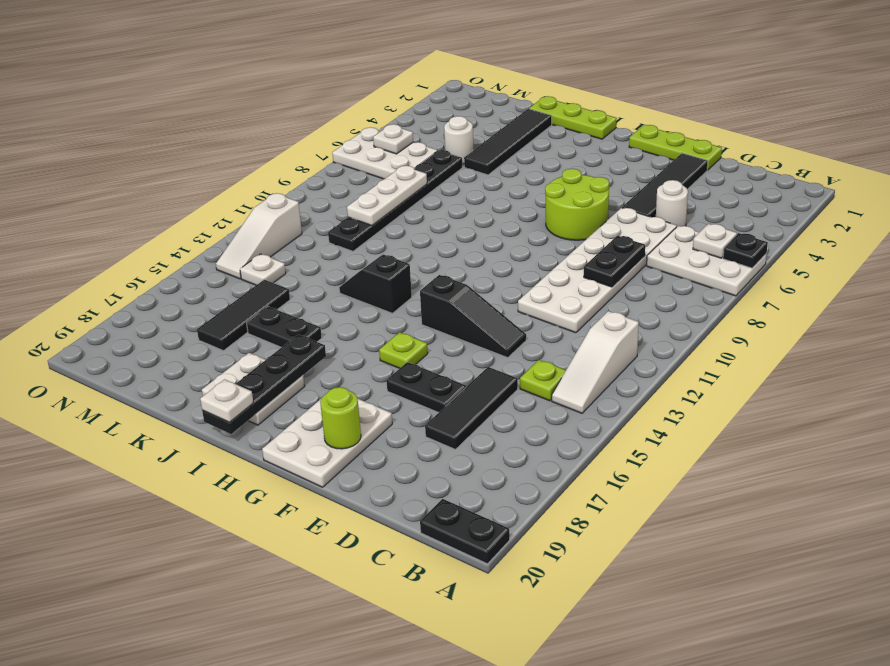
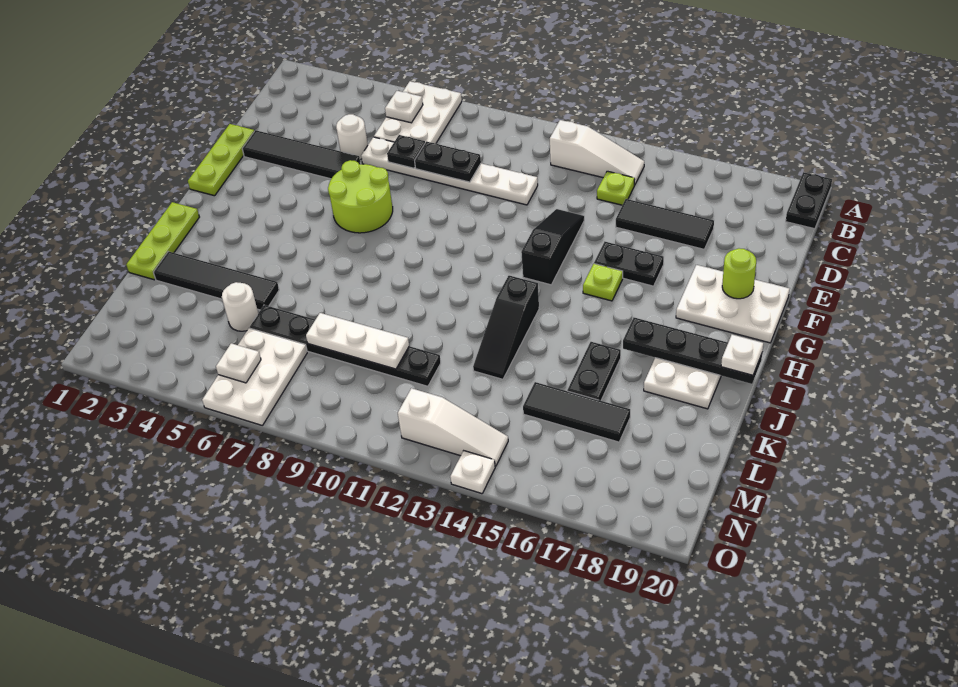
black 1x1 plate [723,233,768,268] -> black 1x1 plate moved to [387,135,425,168]
white 2x6 plate [518,208,677,333] -> white 1x6 plate [361,137,538,205]
black 1x2 plate [386,362,466,413] -> black 1x2 plate turned to [594,242,664,286]
black 1x2 slope [339,255,412,313] -> black 1x3 slope [473,276,539,379]
white 1x1 plate [240,254,286,285] -> white 1x1 plate moved to [450,451,495,494]

